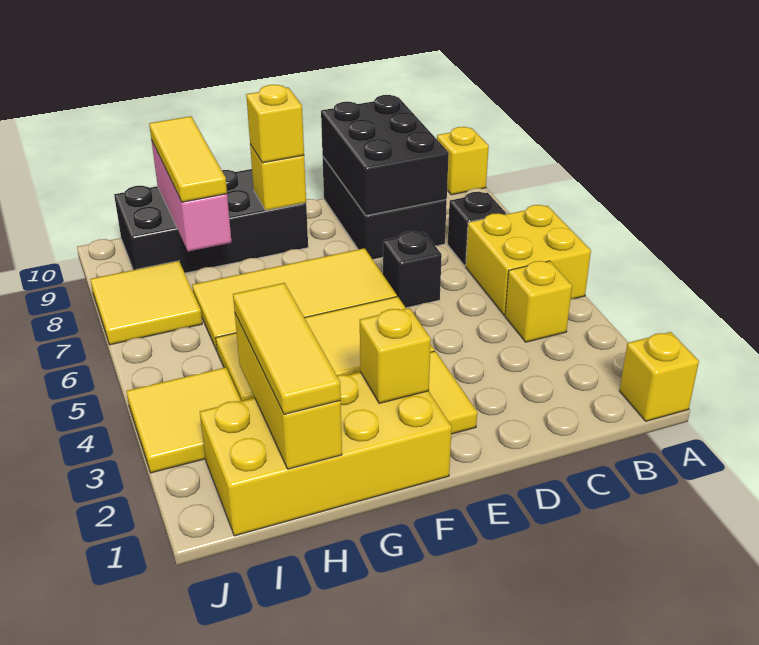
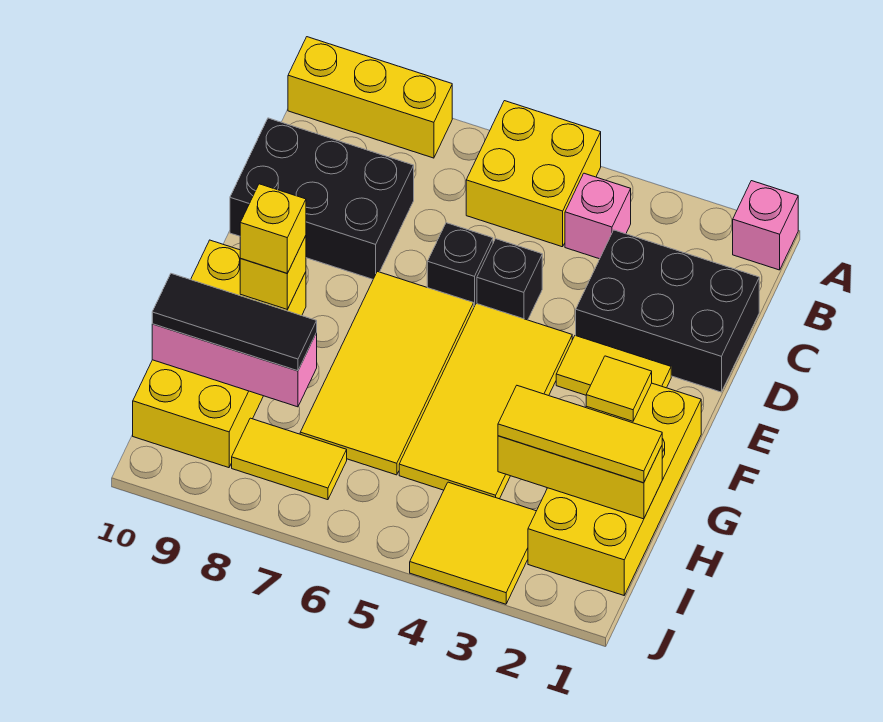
yellow 1x1 brick [620,332,699,421] -> pink 1x1 brick [733,181,798,270]
yellow 1x1 brick [437,127,489,195] -> yellow 1x3 brick [288,37,452,158]
yellow 1x1 brick [505,261,572,342] -> pink 1x1 brick [565,173,631,259]
black 1x1 brick [448,192,506,266] -> black 1x1 brick moved to [477,239,542,320]
black 2x3 brick [321,95,449,216] -> black 2x3 brick moved to [576,230,759,392]
yellow 1x1 brick [360,308,431,403] -> yellow 1x1 tile [586,356,652,421]
black 2x4 brick [114,169,308,273] -> yellow 2x4 brick [133,240,306,468]
yellow 1x3 tile [149,116,227,202] -> black 1x3 tile [152,274,317,371]
yellow 2x2 tile [90,261,202,345] -> yellow 1x2 tile [232,418,347,500]

